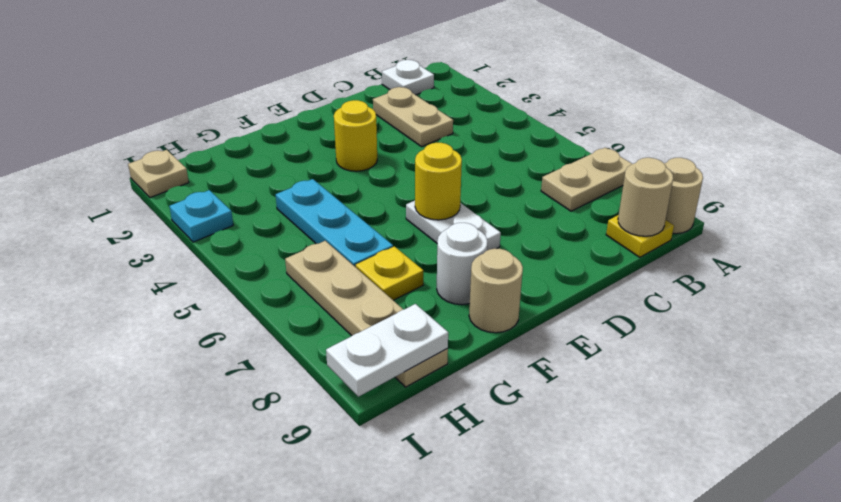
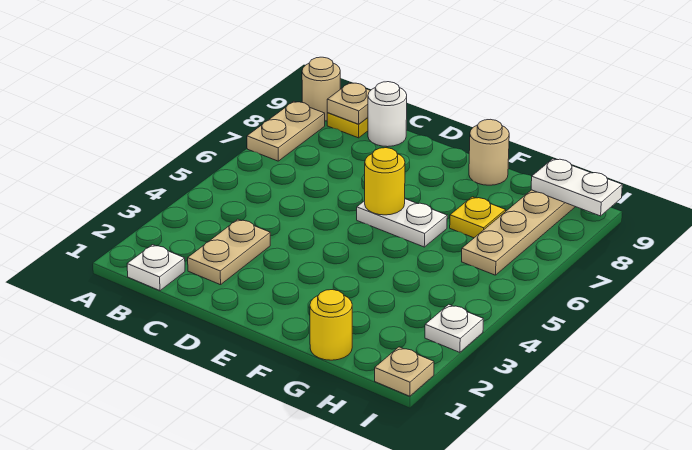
tan 1x2 plate [541,148,632,211] -> tan 1x2 plate turned to [247,101,325,161]
tan 1x1 round brick [618,158,673,236] -> tan 1x1 plate [327,83,371,124]
yellow 1x1 round brick [334,100,377,171] -> yellow 1x1 round brick moved to [310,290,352,360]
white 1x2 plate [406,201,501,250] -> white 1x2 plate turned to [357,199,447,247]
white 1x1 round brick [437,223,487,305] -> white 1x1 round brick moved to [368,82,407,147]
cyan 1x3 plate [276,179,393,267] -> none
cyan 1x1 plate [169,190,233,242] -> white 1x1 plate [425,304,483,352]

